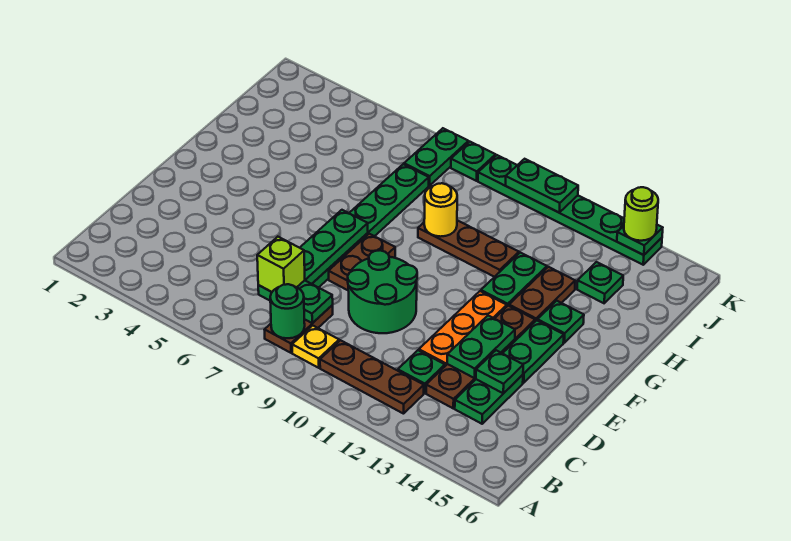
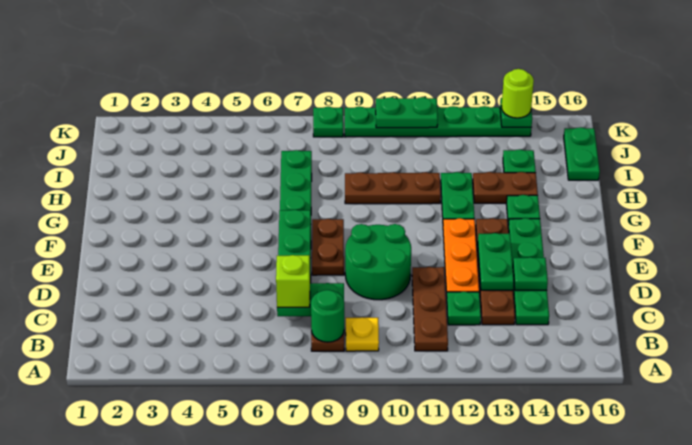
brown 1x3 plate [320,340,424,414] -> brown 1x3 plate turned to [412,267,448,351]
brown 1x2 plate [509,267,575,321] -> brown 1x2 plate turned to [473,172,538,203]
yellow 1x1 round brick [424,183,457,237] -> none
green 1x2 plate [404,128,468,186] -> green 1x2 plate moved to [564,127,600,180]

